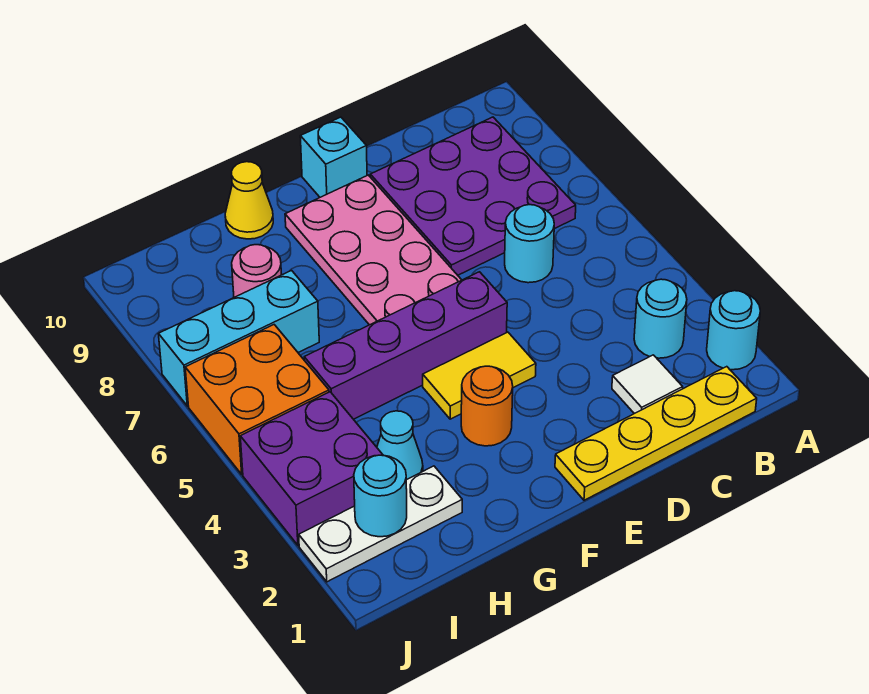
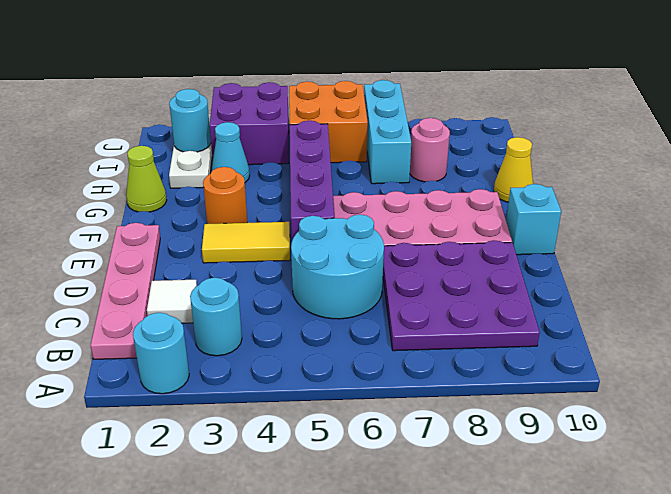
yellow 1x4 plate [555,367,757,500] -> pink 1x4 plate [90,223,160,359]
cyan 1x1 round brick [505,205,554,283] -> cyan 2x2 round brick [291,215,384,319]
yellow 1x2 tile [423,332,536,419] -> yellow 1x2 tile turned to [202,222,290,263]
none -> lime 1x1 cone [126,146,167,212]

